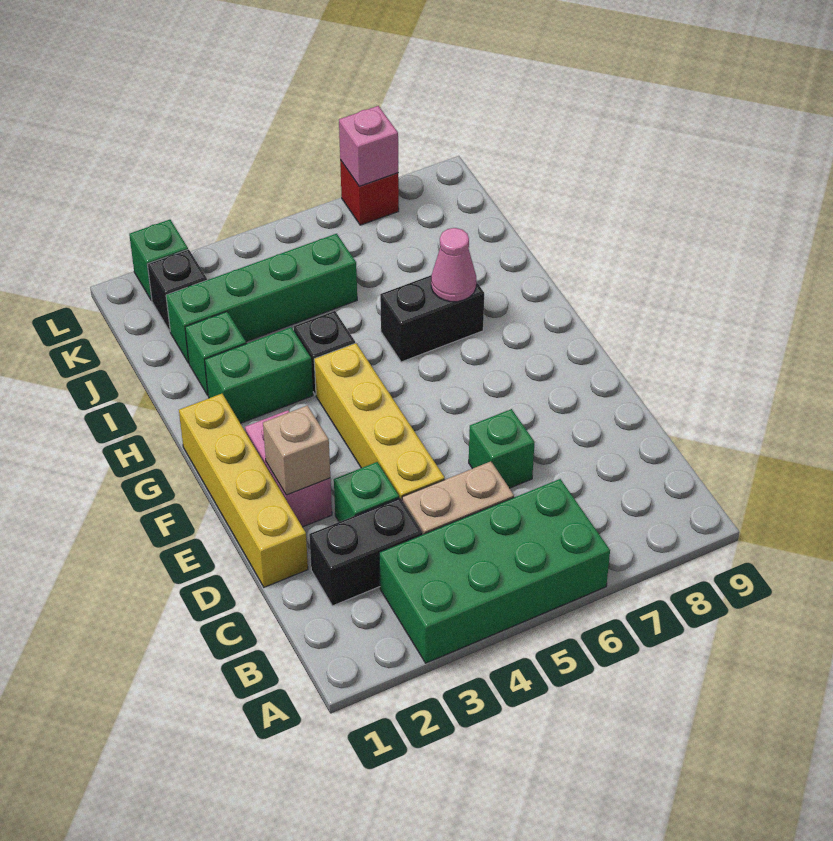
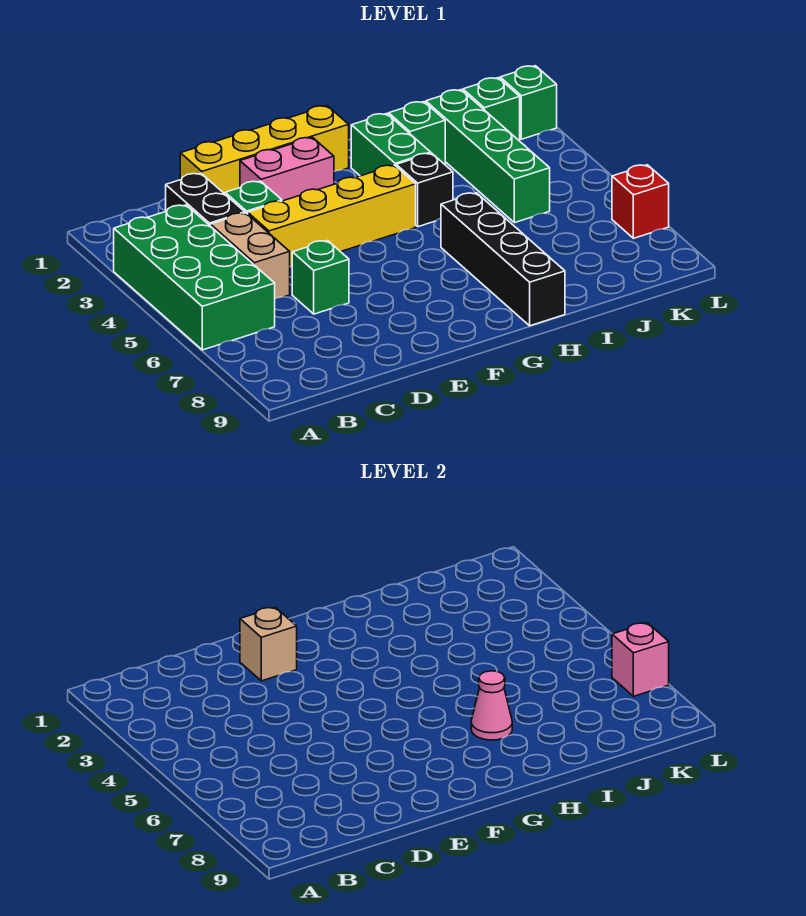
black 1x2 brick [380,275,484,362] -> black 1x4 brick [441,193,565,326]
black 1x1 brick [147,249,207,331] -> green 1x1 brick [463,78,520,140]

